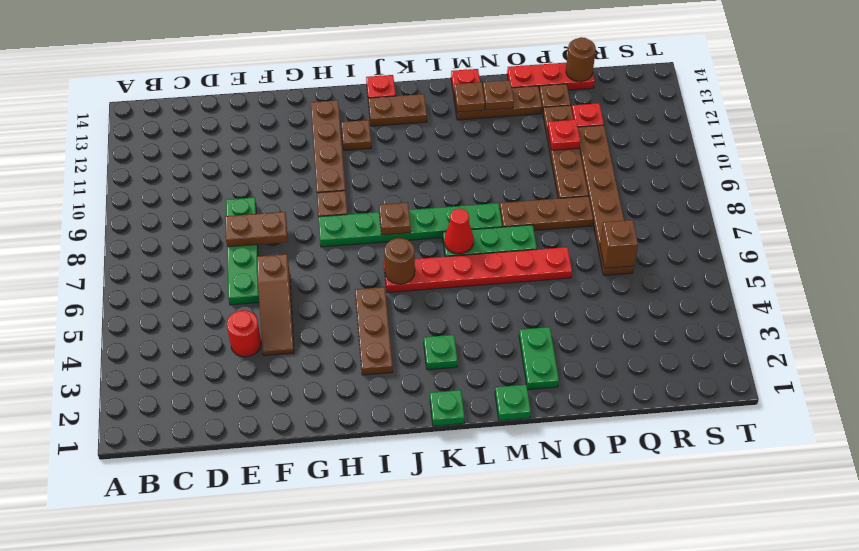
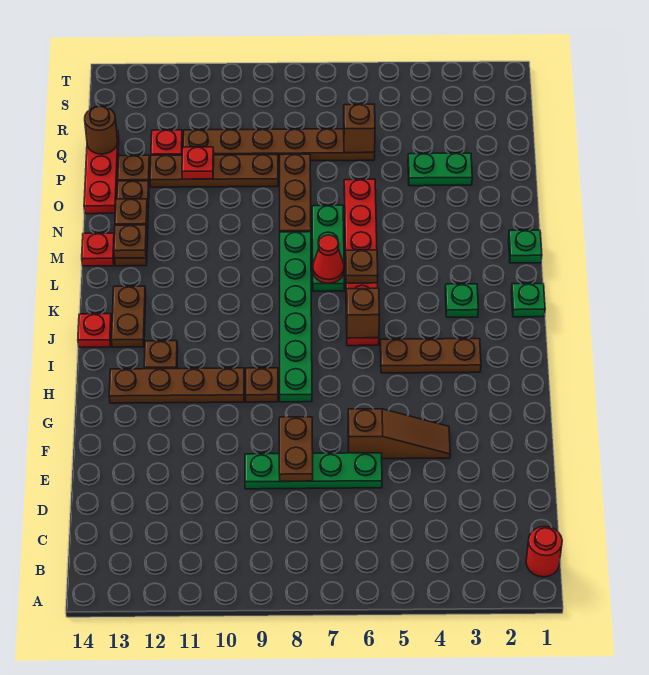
red 1x1 round brick [227,310,261,357] -> red 1x1 round brick moved to [526,526,562,577]
brown 1x1 round brick [384,238,415,284] -> brown 1x1 brick [346,288,380,338]
brown 1x1 plate [379,202,411,235] -> brown 1x1 plate moved to [346,250,378,283]
green 1x2 plate [519,327,559,390] -> green 1x2 plate moved to [408,153,472,186]

